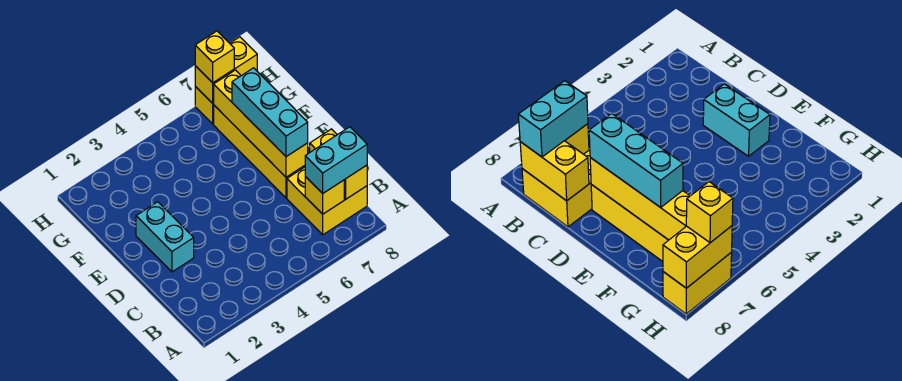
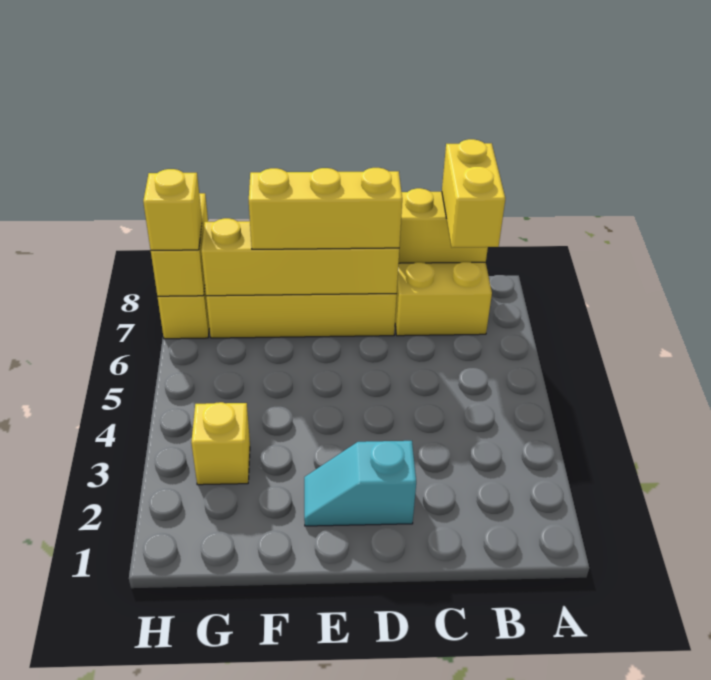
yellow 1x1 brick [305,177,344,214] -> yellow 1x1 brick moved to [191,402,250,485]
cyan 1x2 brick [305,127,367,193] -> yellow 1x2 brick [442,139,505,247]
cyan 1x2 brick [136,202,194,272] -> cyan 1x2 slope [304,441,416,526]
cyan 1x3 brick [232,68,308,157] -> yellow 1x3 brick [249,168,402,249]

